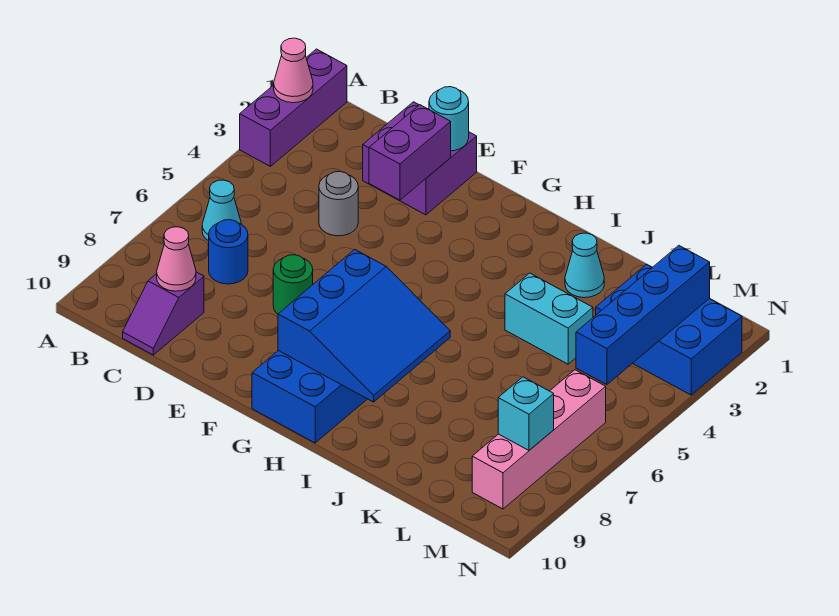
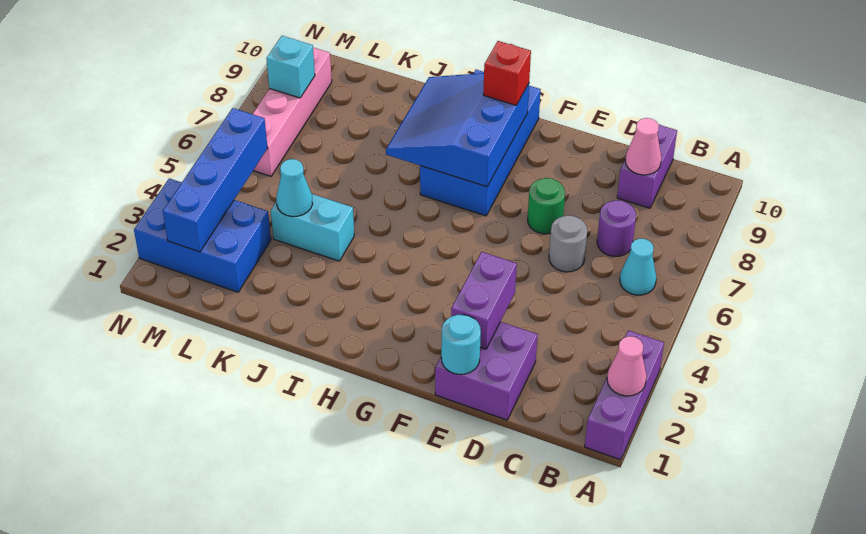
blue 1x1 round brick [209,220,248,284] -> purple 1x1 round brick [597,200,636,257]
purple 1x2 slope [123,272,204,355] -> purple 1x2 brick [617,124,677,208]
grey 1x1 round brick [319,171,358,236] -> grey 1x1 round brick moved to [549,216,587,272]
none -> red 1x1 brick [483,41,531,105]
cyan 1x1 cone [565,233,604,298] -> cyan 1x1 cone moved to [276,159,313,217]

